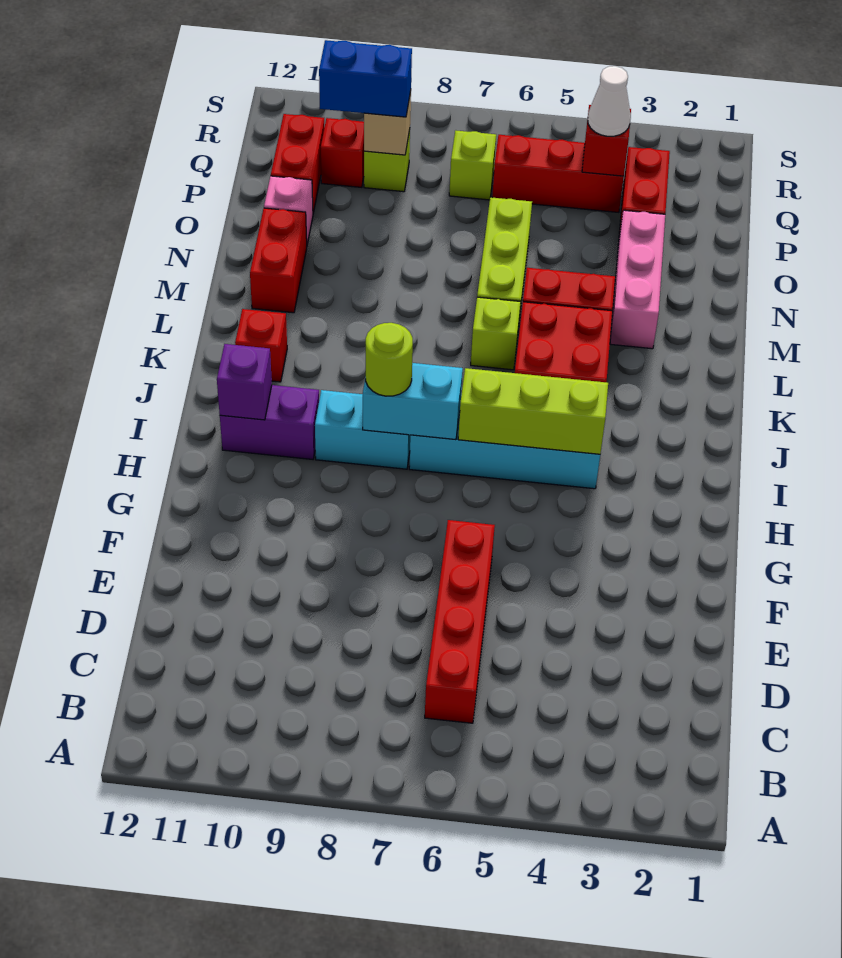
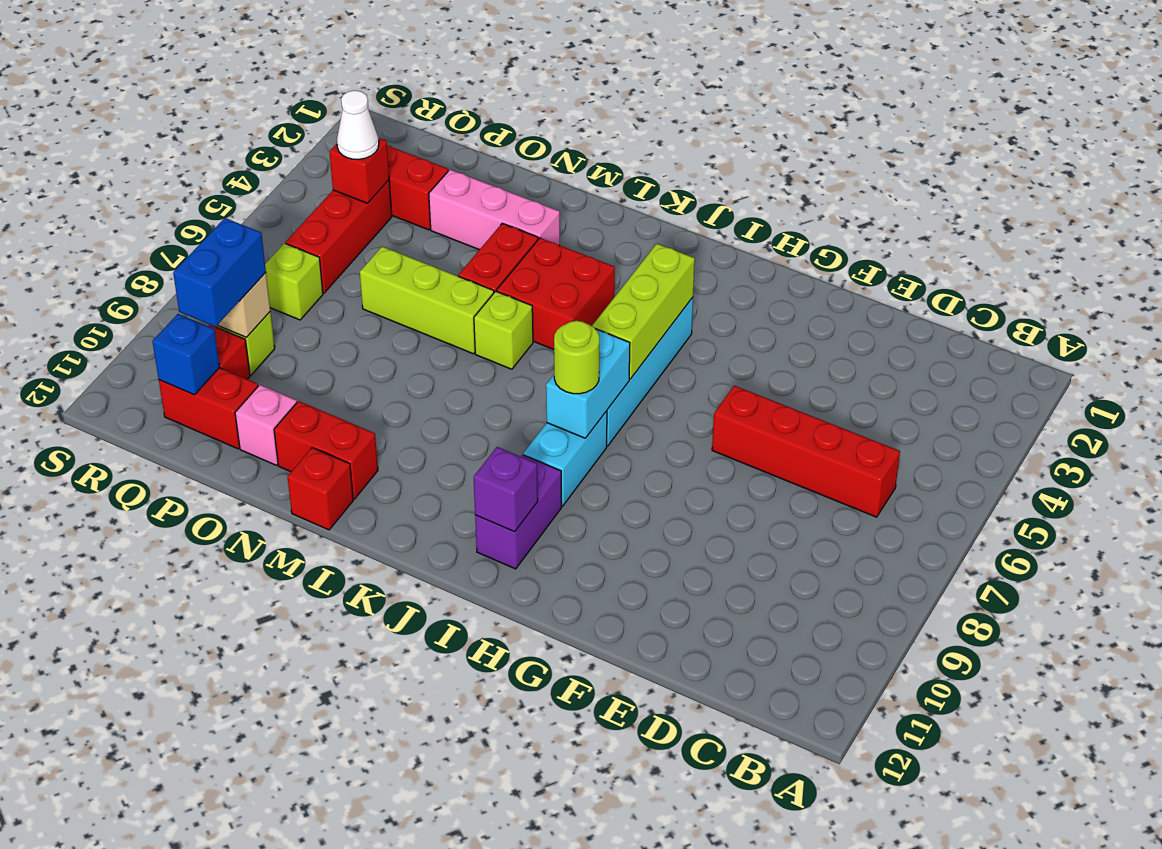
red 1x1 brick [235,309,287,382] -> red 1x1 brick moved to [287,448,353,530]
none -> blue 1x1 brick [152,314,220,395]

